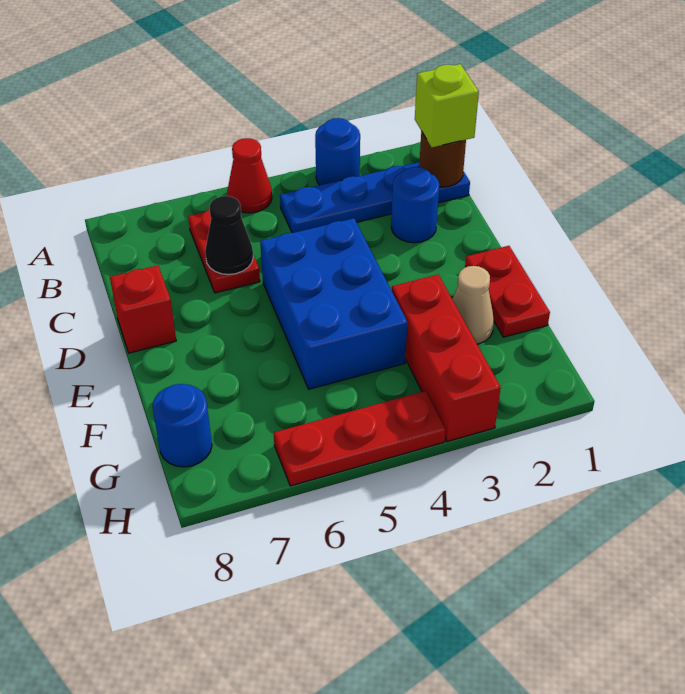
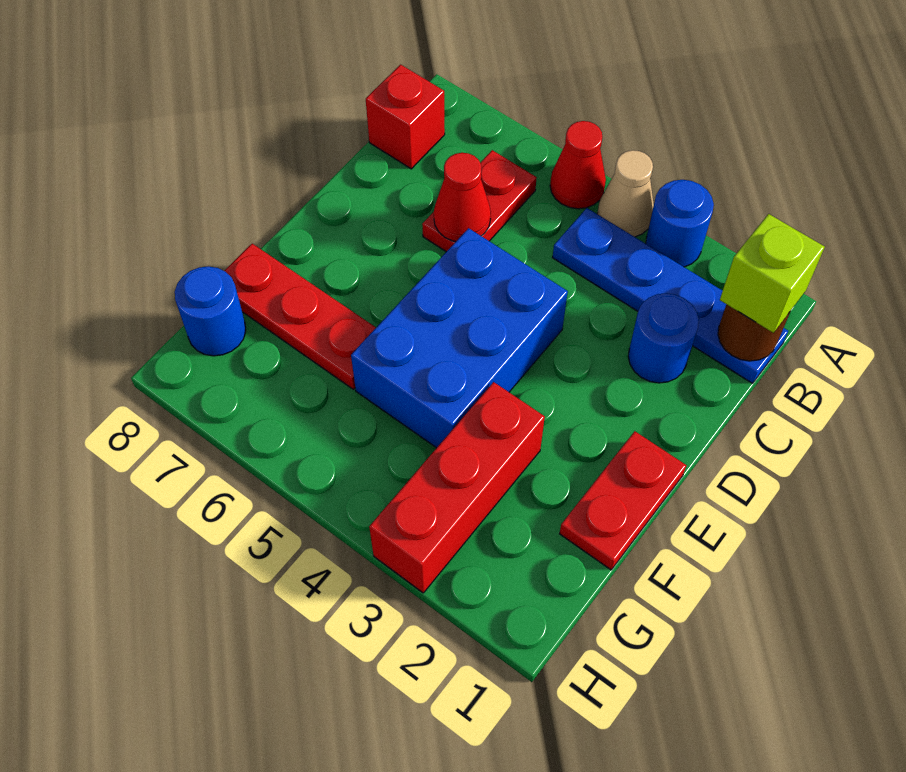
black 1x1 cone [205,196,253,274] -> red 1x1 cone [434,153,491,242]
red 1x1 brick [110,265,176,353] -> red 1x1 brick moved to [366,65,445,169]
tan 1x1 cone [452,266,494,344] -> tan 1x1 cone moved to [597,150,654,237]
red 1x3 plate [274,391,446,486] -> red 1x3 plate moved to [225,244,376,389]

